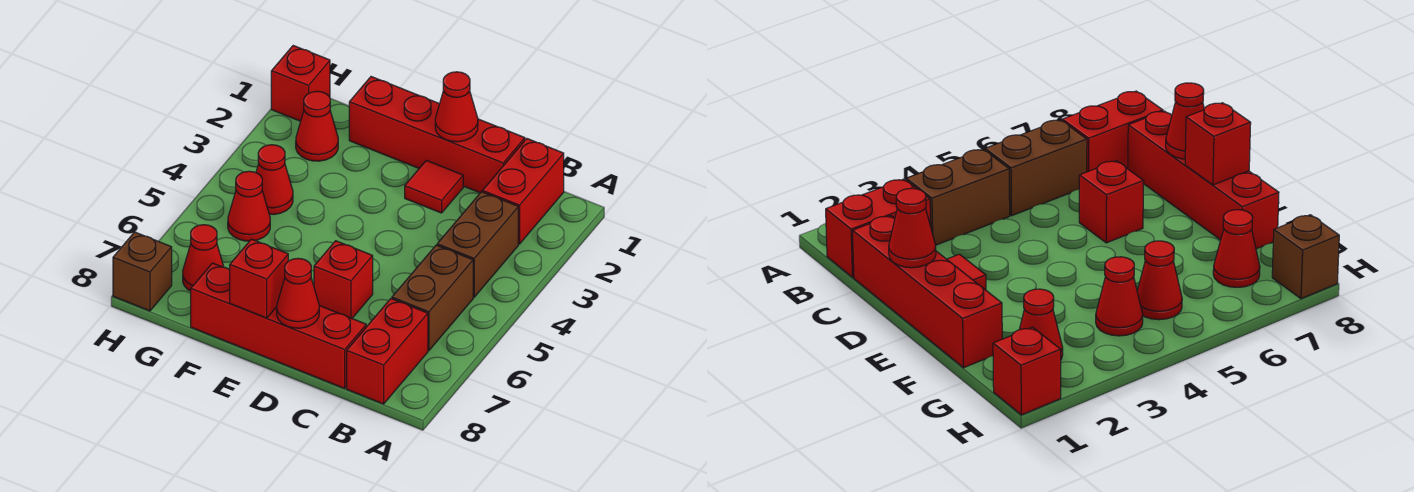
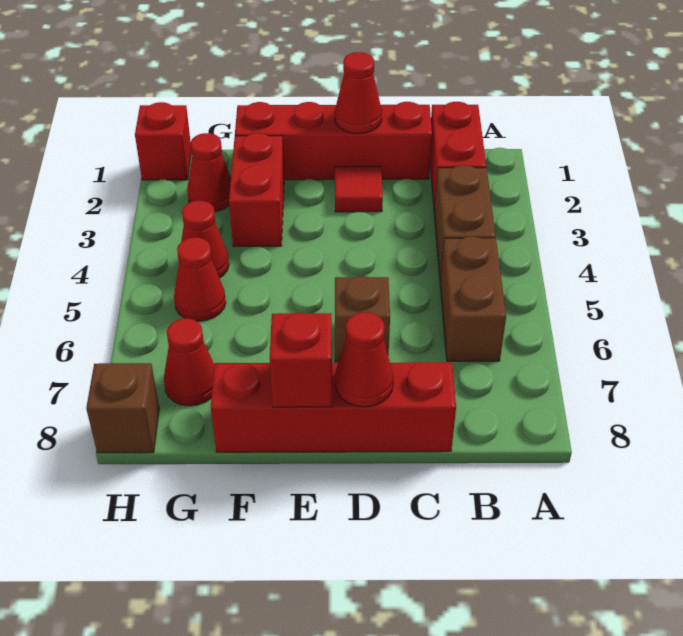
red 1x2 brick [347,299,428,404] -> red 1x2 brick moved to [229,133,284,246]
red 1x1 brick [314,241,373,318] -> brown 1x1 brick [335,276,390,362]

